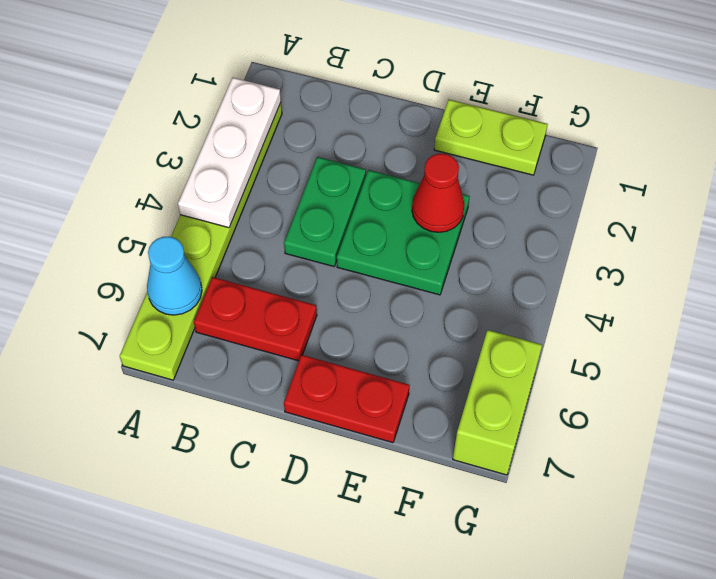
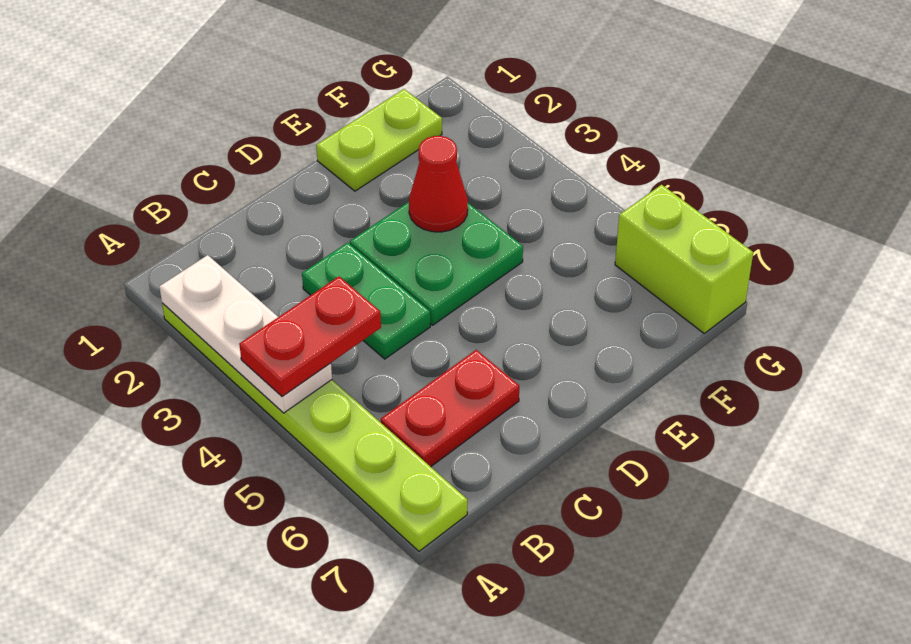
cyan 1x1 cone [147,237,202,315] -> none
red 1x2 plate [284,355,409,443] -> red 1x2 plate moved to [239,277,381,396]

